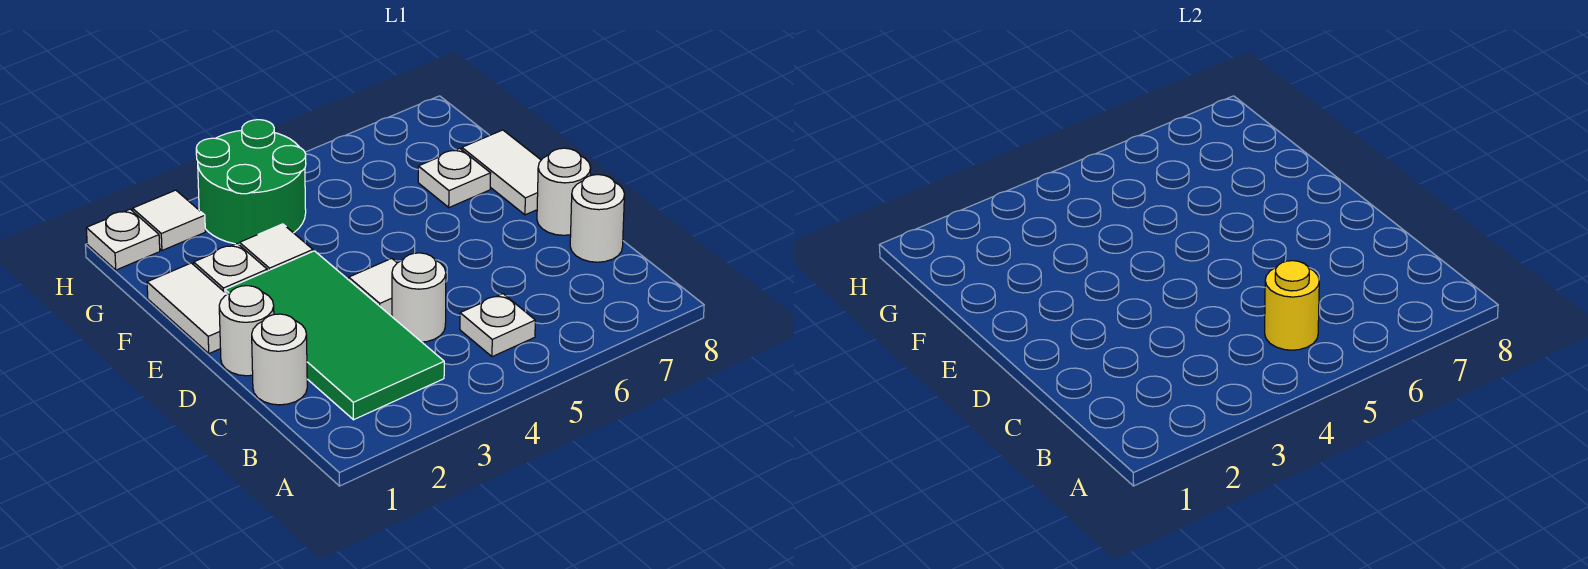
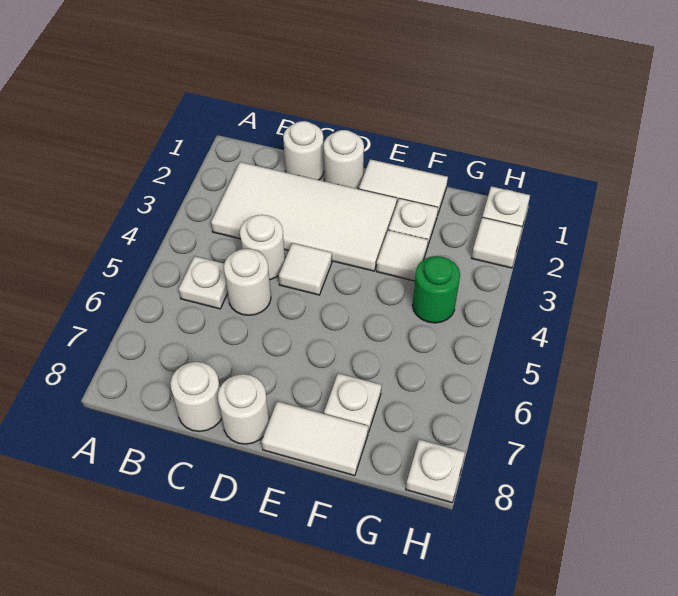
green 2x4 tile [225,251,444,420] -> white 2x4 tile [211,162,397,271]
yellow 1x1 round brick [1265,261,1319,350] -> none
none -> white 1x1 round brick [224,249,271,315]
green 2x2 round brick [196,120,306,244] -> green 1x1 round brick [412,256,460,323]
none -> white 1x1 plate [406,440,465,503]

